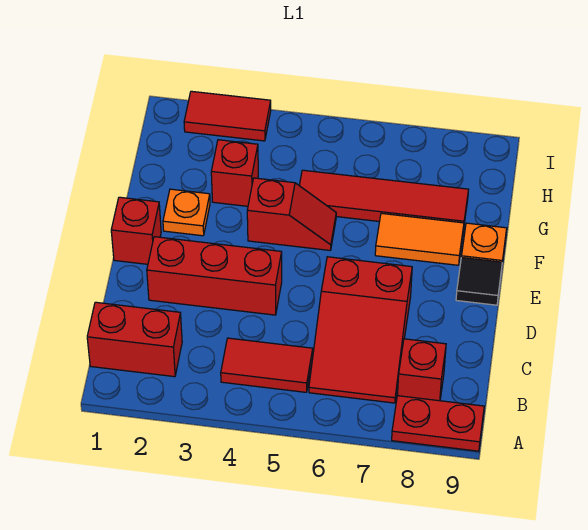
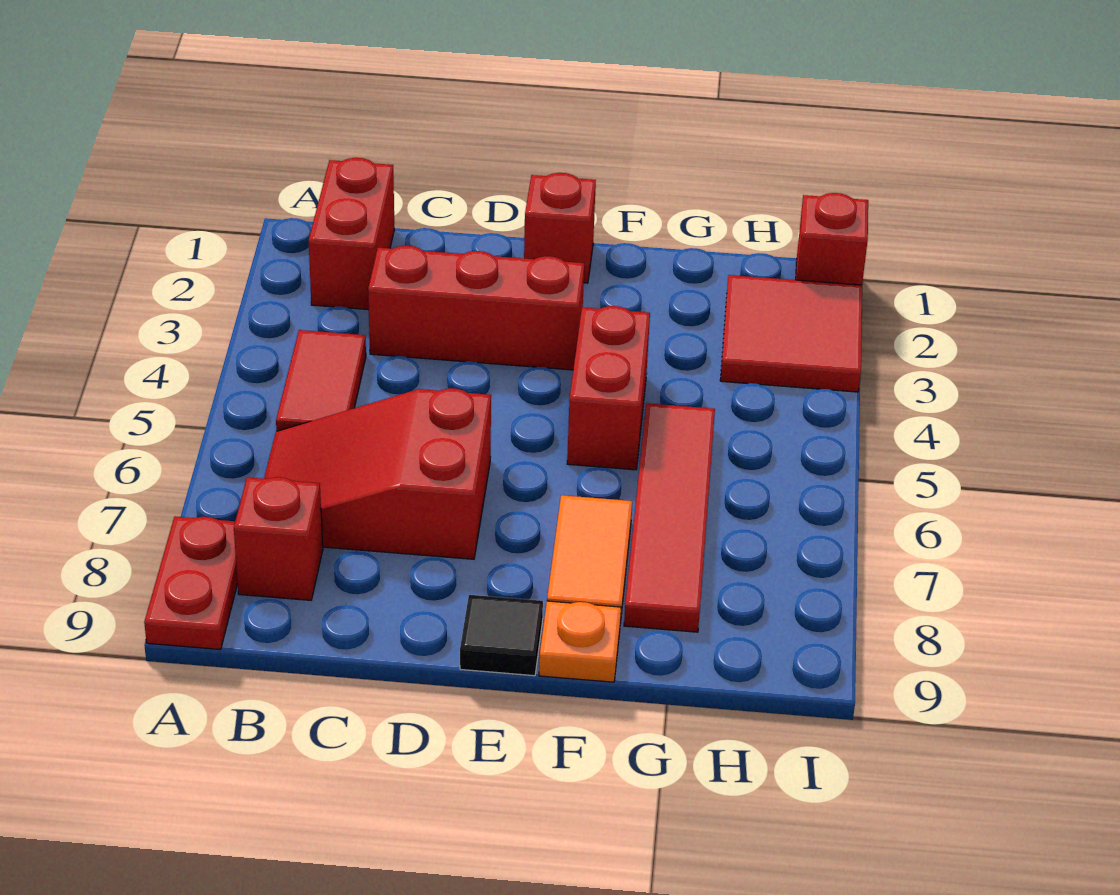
red 1x3 brick [147,237,282,315] -> red 1x3 brick turned to [368,246,584,370]
orange 1x1 plate [163,189,210,236] -> none
red 1x2 slope [247,178,336,250] -> red 1x2 brick [567,306,650,470]
red 1x1 brick [211,140,258,206] -> red 1x1 brick moved to [796,193,868,285]
red 1x2 tile [184,91,271,141] -> red 2x2 tile [720,275,862,392]

